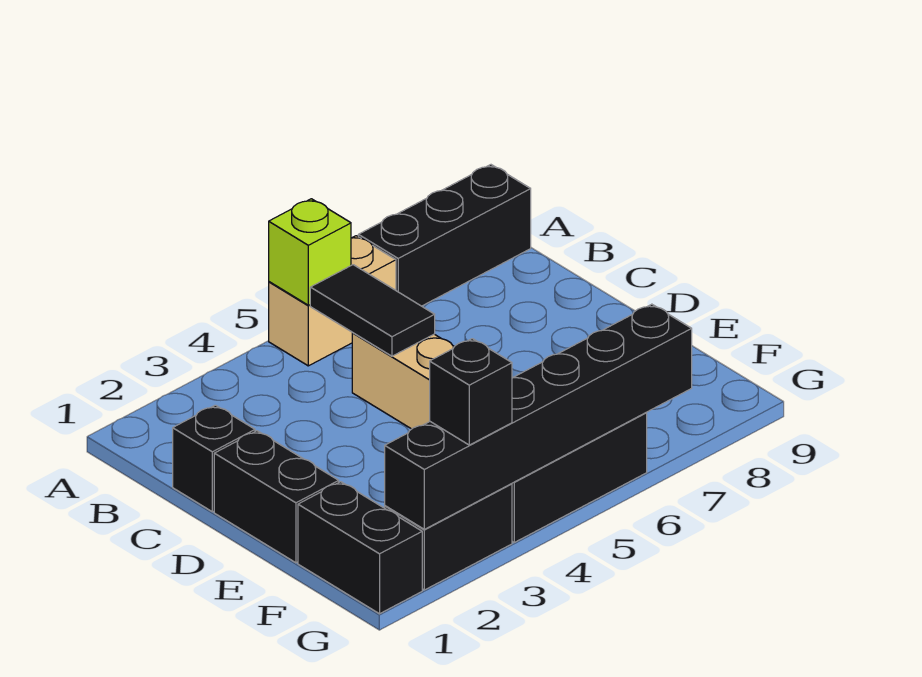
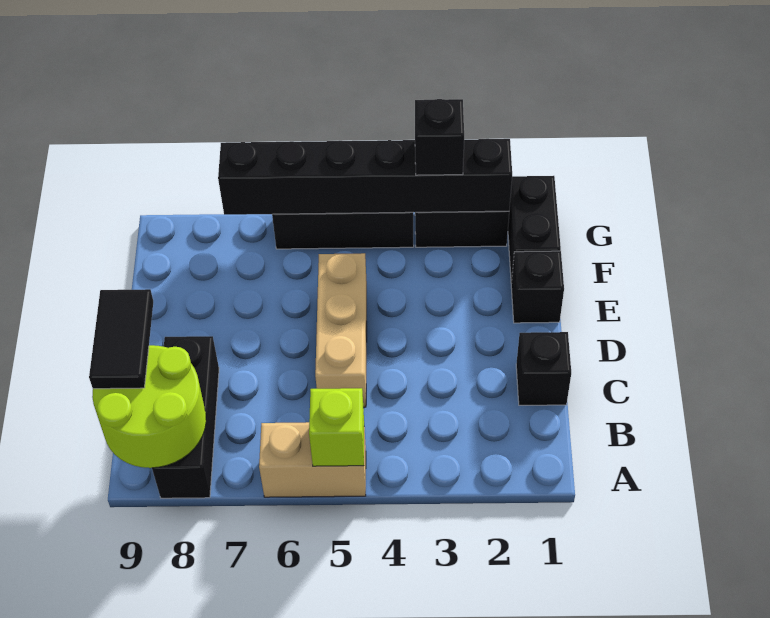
black 1x3 brick [358,165,531,306] -> black 1x3 brick turned to [152,336,219,498]
none -> lime 2x2 round brick [92,345,206,468]
black 1x2 tile [310,265,435,356] -> black 1x2 tile moved to [89,289,153,389]
black 1x2 brick [214,431,339,563] -> black 1x1 brick [511,251,564,323]

